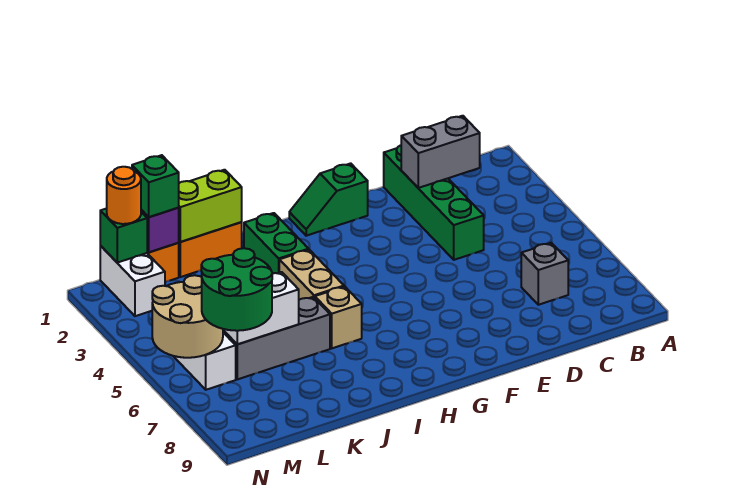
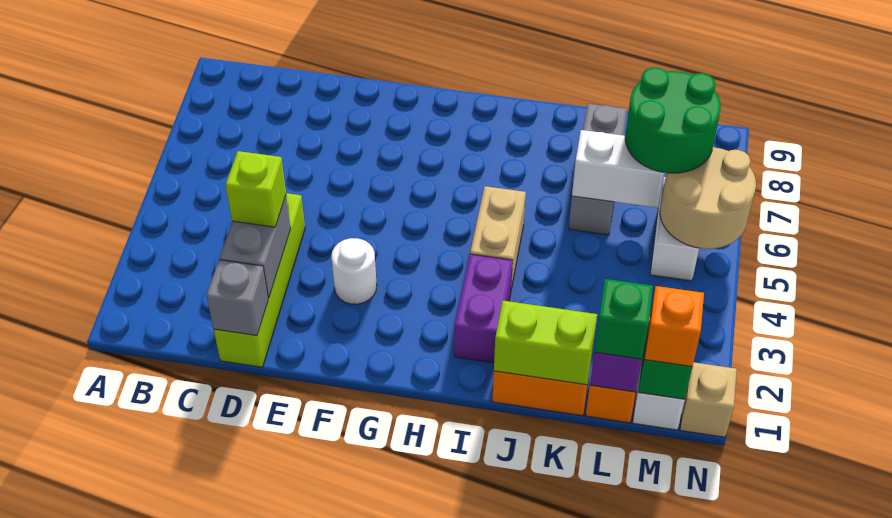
grey 1x2 brick [401,116,480,188] -> grey 1x2 brick turned to [220,196,291,298]
grey 1x1 brick [521,243,568,305] -> grey 1x1 brick moved to [207,260,268,336]
green 1x4 brick [384,145,484,260] -> lime 1x4 brick [214,193,305,367]
none -> lime 1x1 brick [226,151,286,227]
green 1x2 slope [289,163,368,236] -> none
none -> white 1x1 round brick [331,238,377,304]
green 1x2 brick [244,213,309,273] -> purple 1x2 brick [454,254,513,363]
tan 1x1 brick [315,287,362,348] -> tan 1x1 brick moved to [680,362,737,437]
grey 1x3 brick [223,297,330,379] -> grey 1x3 brick turned to [569,104,627,235]
orange 1x1 round brick [107,167,141,224] -> orange 1x1 brick [645,286,704,367]

